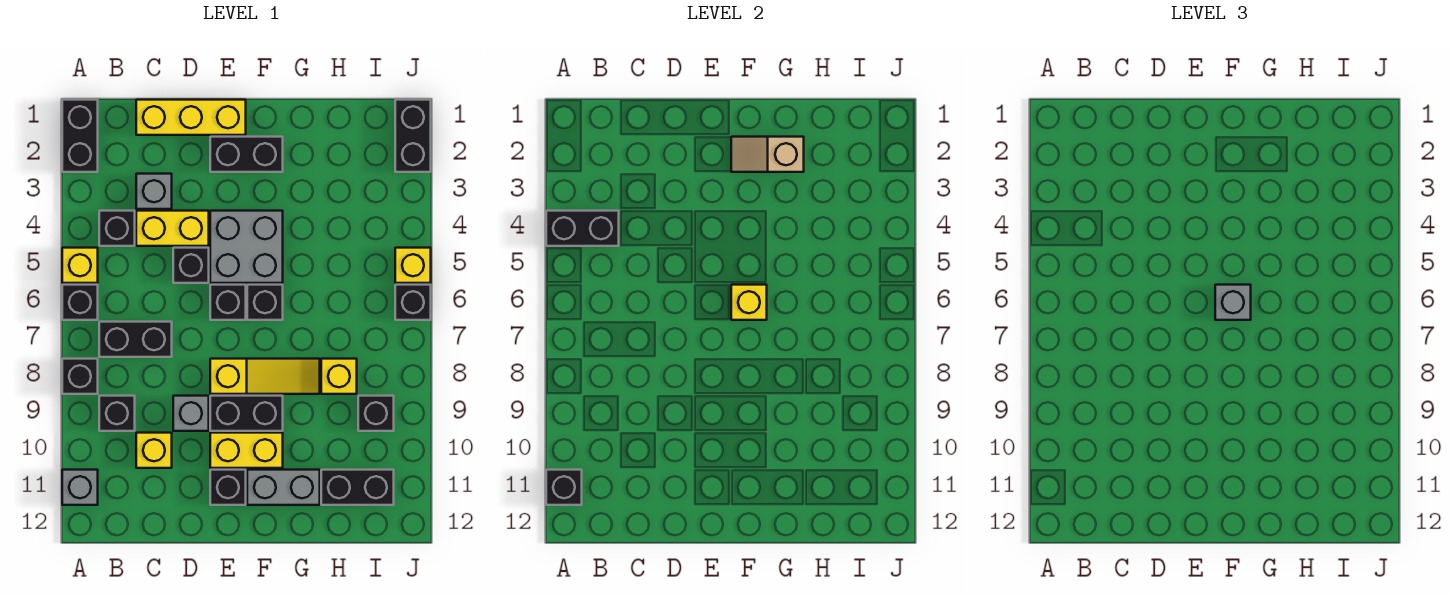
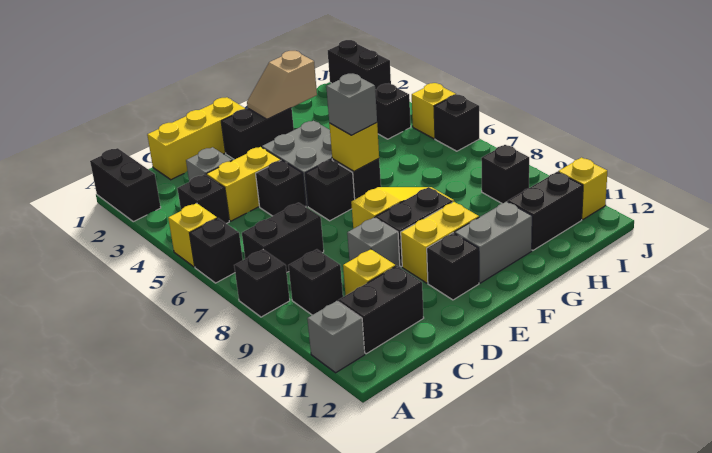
black 1x2 brick [546,211,619,246] -> black 1x2 brick moved to [339,266,424,354]
black 1x1 brick [546,470,582,505] -> black 1x1 brick moved to [375,84,411,139]
yellow 1x1 brick [321,359,357,394] -> yellow 1x1 brick moved to [558,158,607,220]

